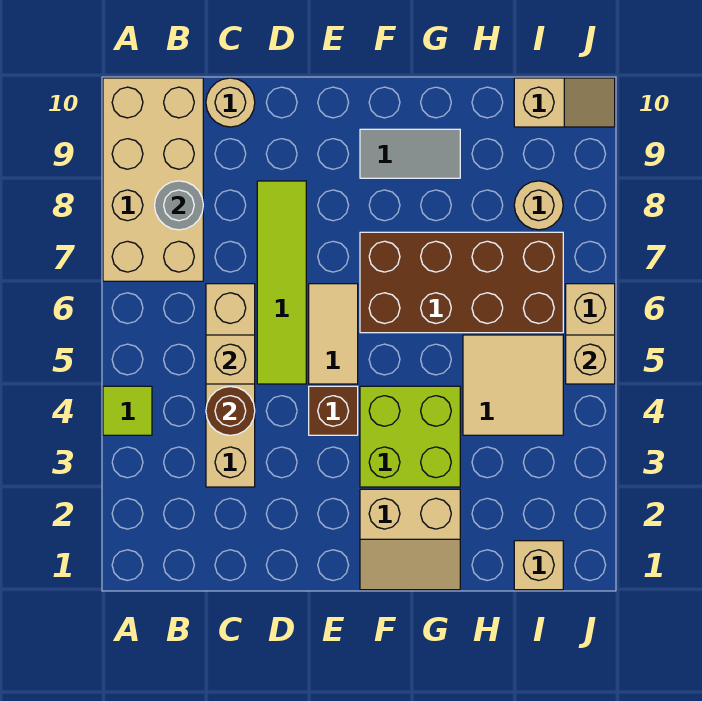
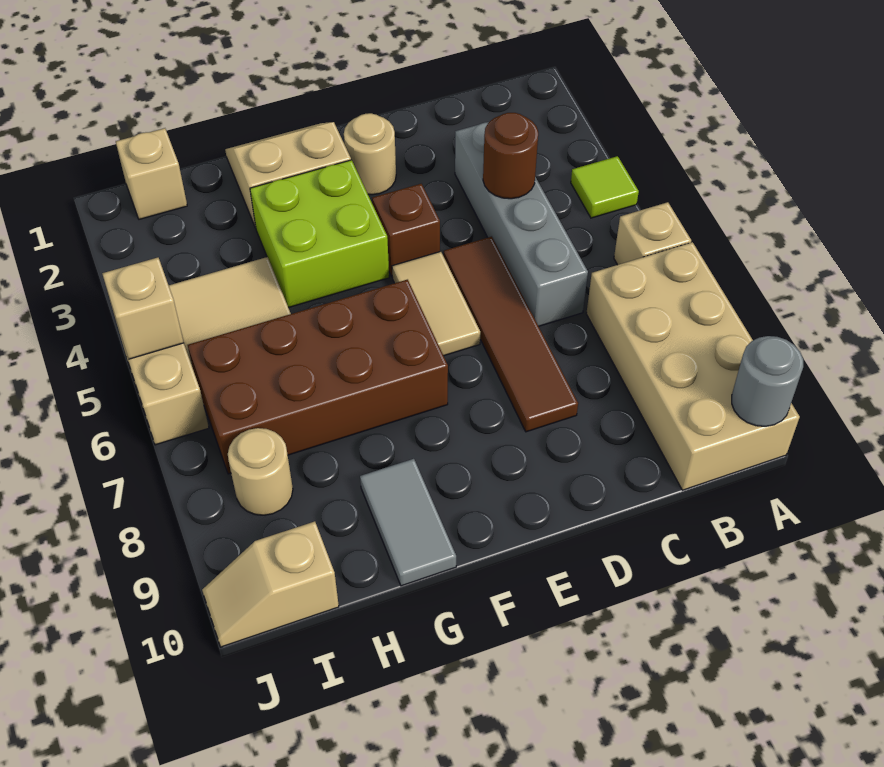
grey 1x1 round brick [155,181,203,230] -> grey 1x1 round brick moved to [732,336,803,426]
tan 1x4 brick [206,284,255,487] -> grey 1x4 brick [455,122,588,326]
tan 1x1 brick [206,335,255,384] -> tan 1x1 brick moved to [614,202,691,265]
tan 1x1 round brick [206,78,255,127] -> tan 1x1 round brick moved to [344,113,396,195]
lime 1x4 tile [257,181,306,384] -> brown 1x4 tile [444,236,578,432]
grey 1x2 tile [360,129,460,178] -> grey 1x2 tile turned to [360,459,456,586]

